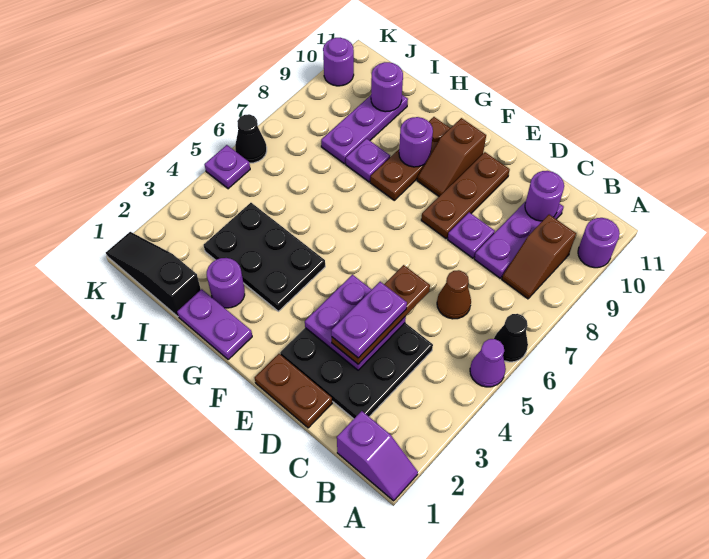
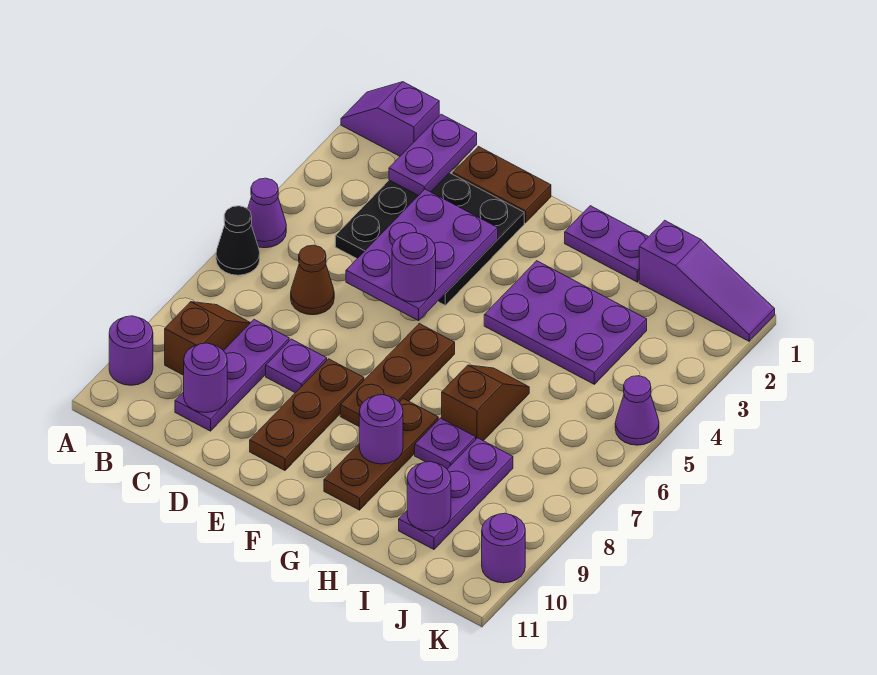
purple 2x2 plate [305,275,406,370] -> purple 2x3 plate [346,189,498,321]
brown 1x3 plate [332,265,430,364] -> brown 1x3 plate moved to [340,324,455,426]
purple 1x2 plate [331,282,407,358] -> purple 1x2 plate moved to [389,114,477,196]
brown 1x2 slope [417,118,486,196] -> brown 1x2 slope moved to [442,365,529,441]
black 2x3 plate [204,203,325,311] -> purple 2x3 plate [484,261,647,384]
purple 1x1 round brick [207,258,245,308] -> purple 1x1 round brick moved to [392,233,436,302]
black 1x3 slope [106,232,201,316] -> purple 1x3 slope [639,220,775,341]
purple 1x1 plate [204,145,250,189] -> purple 1x1 cone [615,376,659,445]
black 1x1 cone [235,114,267,163] -> none

